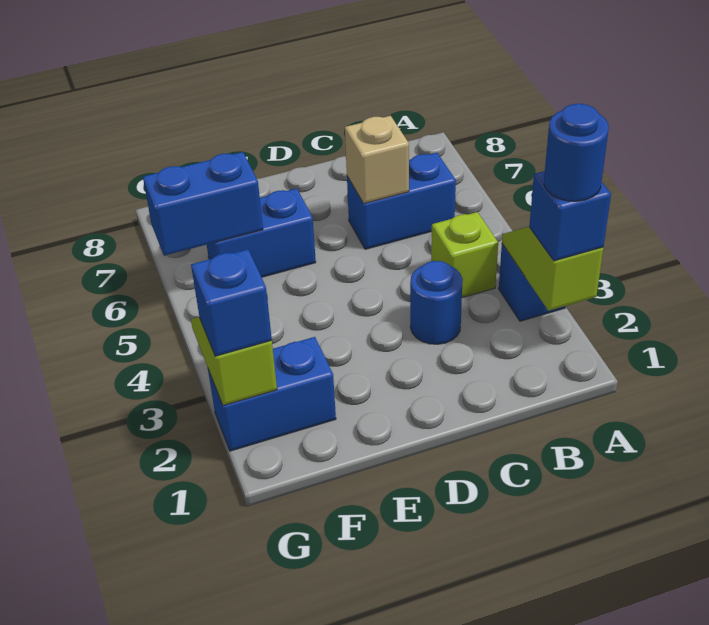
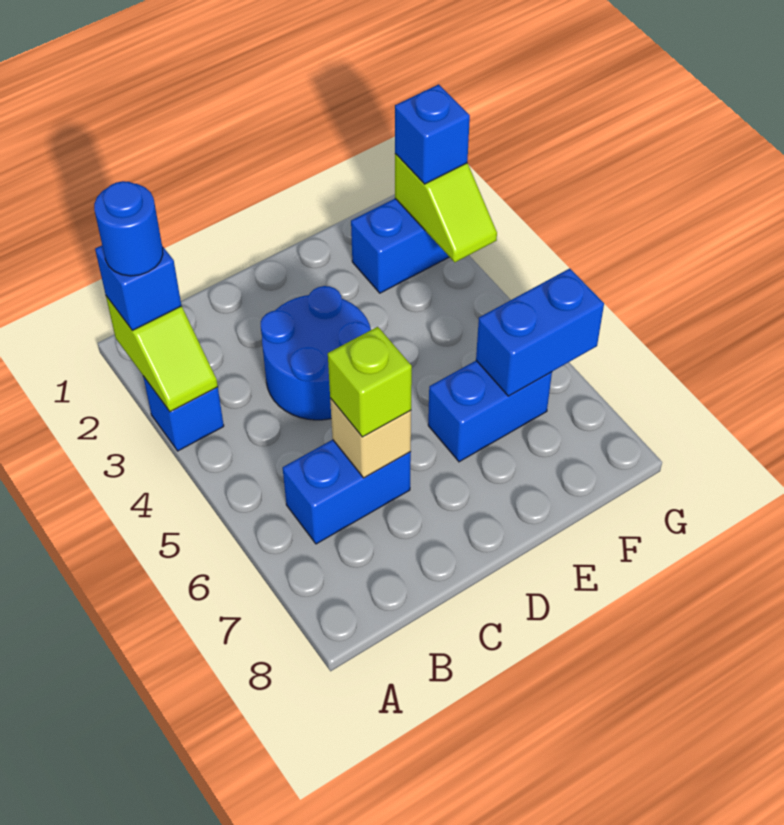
lime 1x1 brick [431,212,498,298] -> lime 1x1 brick moved to [328,327,412,437]
blue 1x1 round brick [410,261,463,344] -> blue 2x2 round brick [261,286,371,420]

